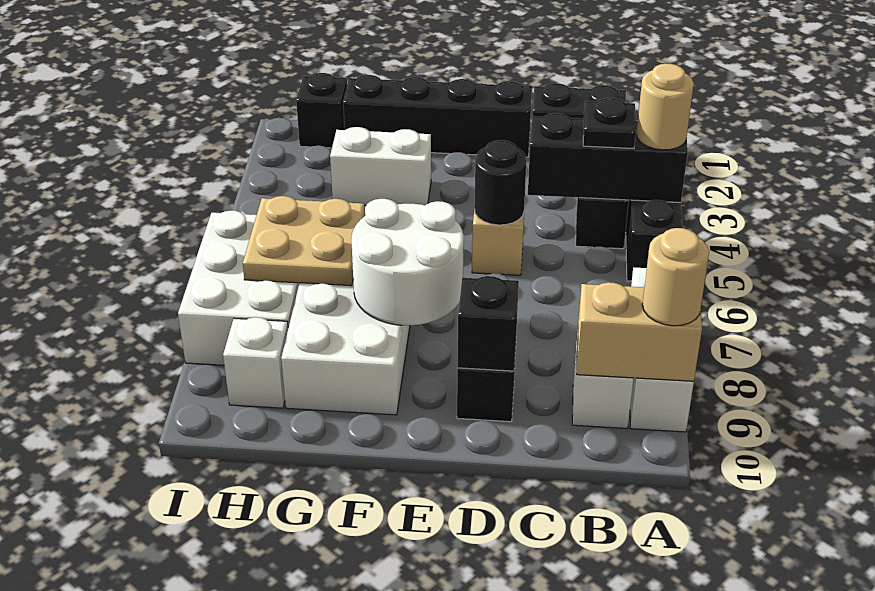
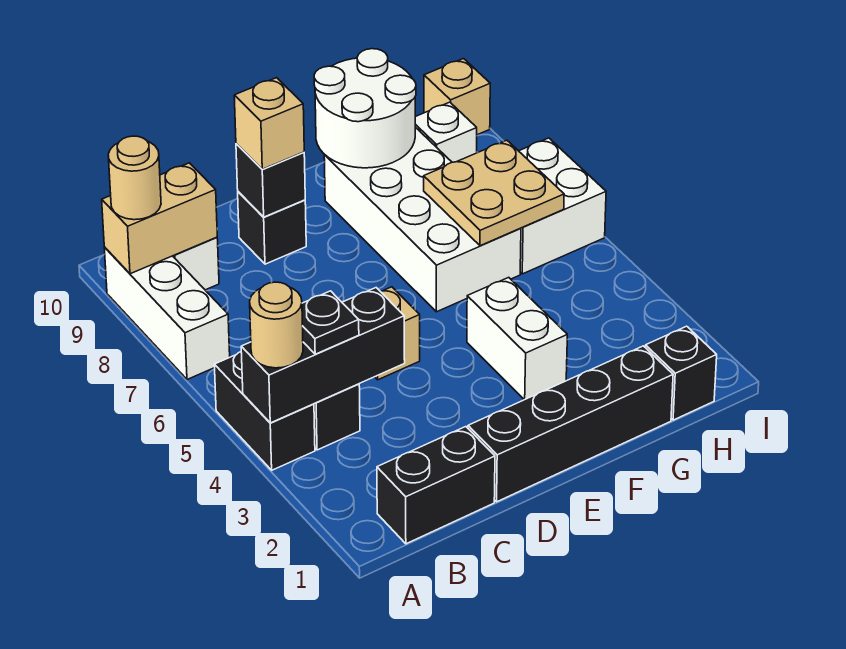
black 1x1 round brick [474,140,527,225] -> none
none -> tan 1x1 brick [234,78,304,169]
white 2x2 round brick [351,199,464,325] -> white 2x2 round brick moved to [314,49,416,168]
white 1x2 brick [330,127,431,205] -> white 1x2 brick turned to [467,277,567,400]
white 2x3 brick [178,211,299,365] -> white 2x2 brick [519,138,606,274]
none -> tan 1x1 brick [424,59,490,135]

